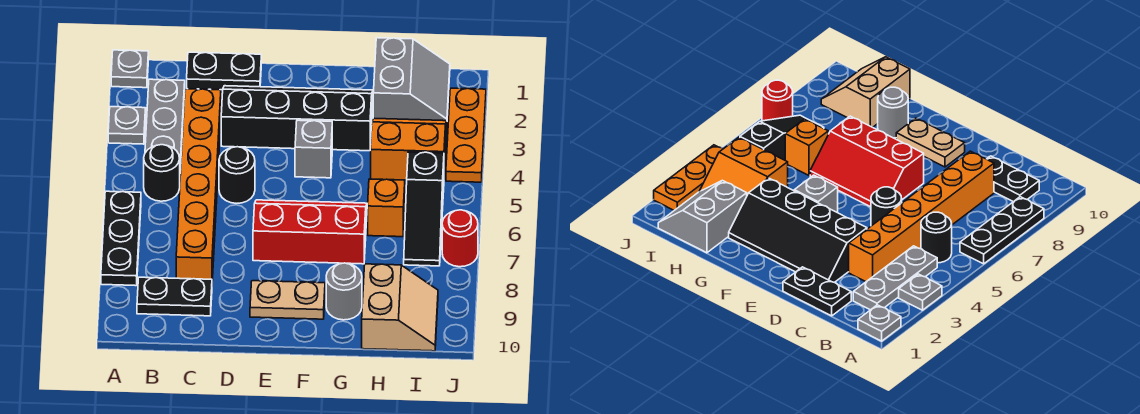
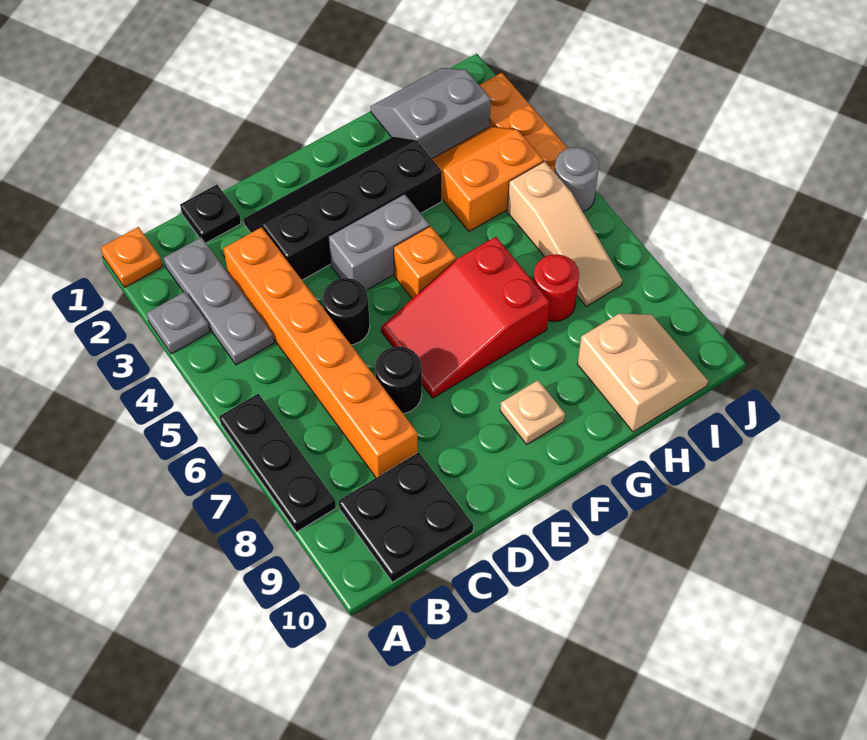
grey 1x1 plate [111,50,148,88] -> orange 1x1 plate [100,227,163,287]
black 1x1 round brick [144,145,180,201] -> black 1x1 round brick moved to [375,346,422,414]
black 1x2 plate [137,277,212,316] -> black 2x2 plate [339,452,473,582]
black 1x2 plate [187,52,261,90] -> black 1x1 plate [180,185,241,243]
red 2x3 slope [253,200,367,264] -> red 2x3 slope turned to [381,237,550,398]
tan 1x2 plate [250,281,325,319] -> tan 1x1 plate [500,380,565,444]
grey 1x1 brick [295,120,332,178] -> grey 1x2 brick [328,194,429,290]
grey 1x1 round brick [326,263,362,320] -> grey 1x1 round brick moved to [554,147,599,212]
grey 2x2 slope [373,38,450,121] -> grey 2x2 slope turned to [370,68,491,159]
orange 1x1 brick [368,179,405,237] -> orange 1x1 brick moved to [394,226,456,299]
black 1x3 slope [404,152,444,266] -> tan 1x3 slope [507,161,622,306]
red 1x1 round brick [442,210,478,267] -> red 1x1 round brick moved to [533,254,579,322]

